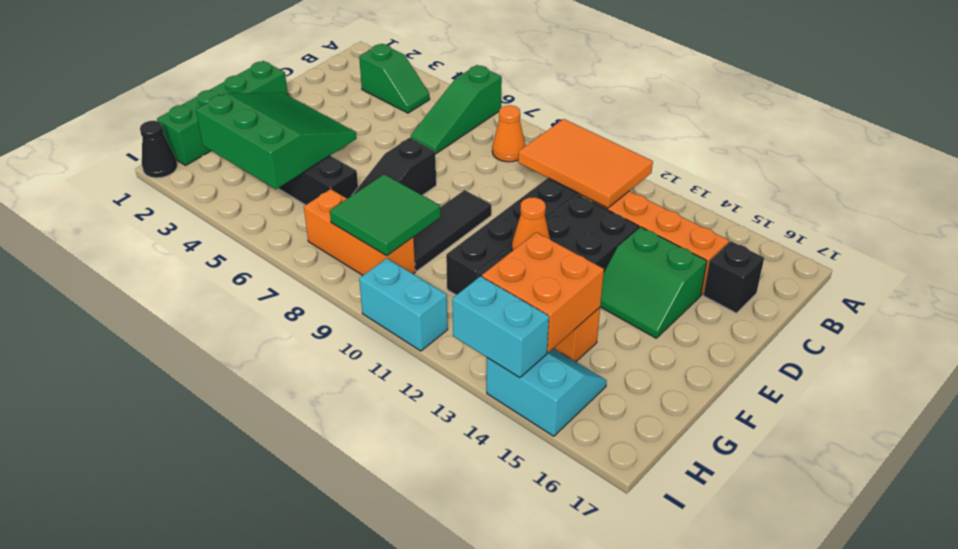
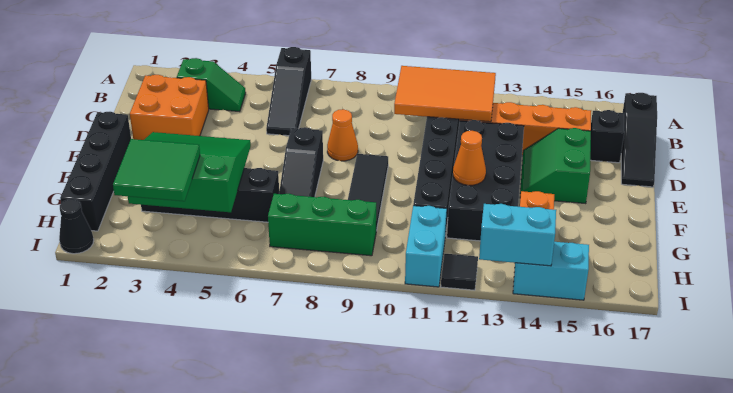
green 1x3 slope [411,65,502,154] -> black 1x3 slope [266,47,311,136]
orange 1x1 cone [492,105,525,162] -> orange 1x1 cone moved to [327,109,358,161]
none -> black 1x3 slope [621,93,657,187]
green 2x2 slope [600,227,707,338] -> green 2x2 slope turned to [520,128,591,204]
green 1x4 brick [157,61,288,165] -> black 1x4 brick [60,112,131,231]
green 2x2 tile [330,174,441,256] -> green 2x2 tile moved to [113,139,200,201]
orange 2x2 brick [482,232,604,352] -> orange 2x2 brick moved to [130,75,209,140]
orange 1x3 brick [304,189,415,275] -> green 1x3 brick [268,194,376,256]
cyan 1x2 brick [359,258,448,351] -> cyan 1x2 brick turned to [405,206,447,287]
none -> black 1x1 tile [441,254,478,290]

